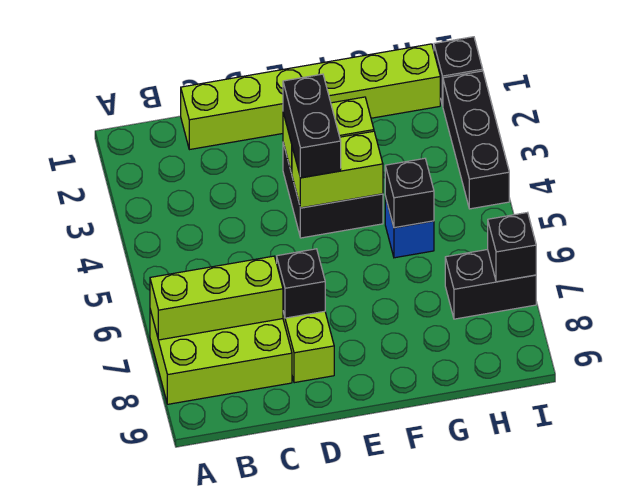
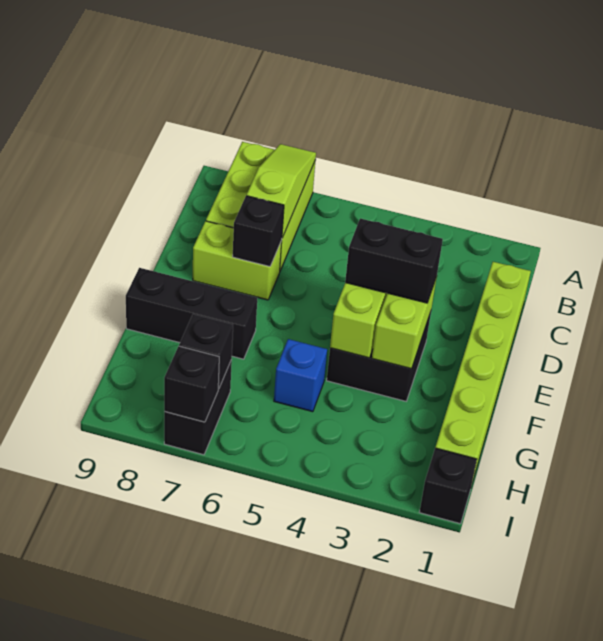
lime 1x3 brick [150,256,283,340] -> lime 1x3 slope [247,144,316,238]
black 1x1 brick [385,158,434,228] -> black 1x1 brick moved to [179,314,233,389]
black 1x3 brick [443,71,509,209] -> black 1x3 brick moved to [126,268,257,359]

